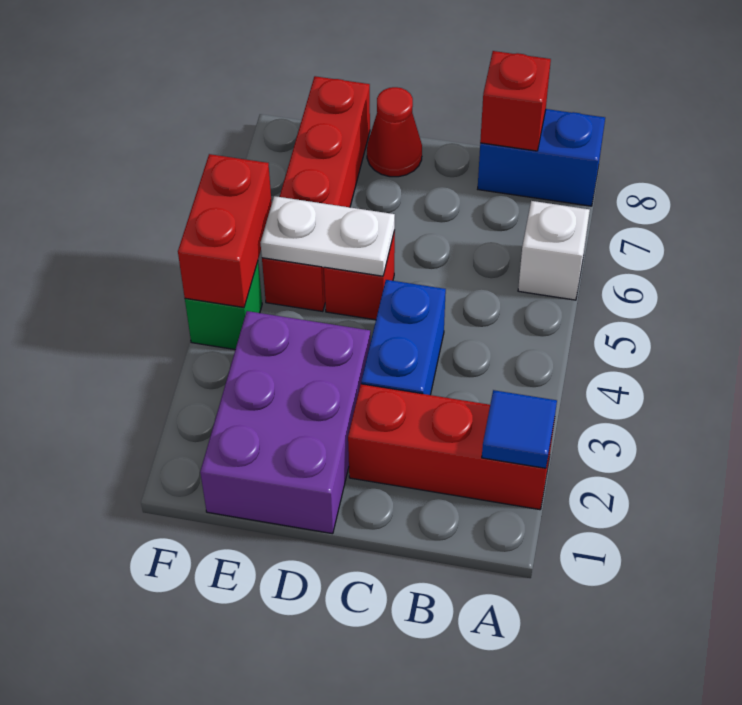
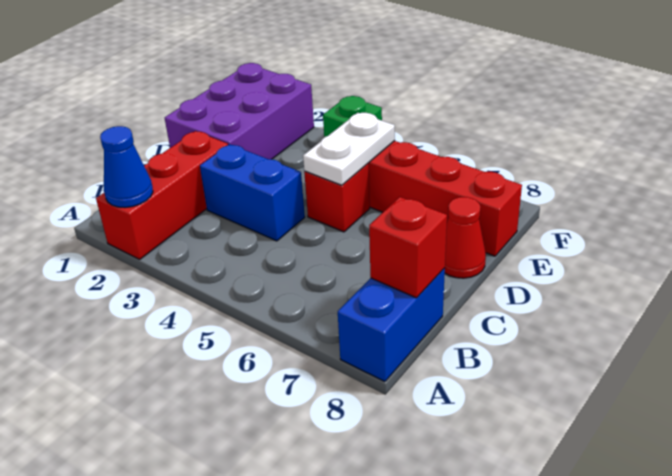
blue 1x1 tile [482,390,557,468] -> blue 1x1 cone [100,126,153,208]
white 1x1 brick [518,201,590,300] -> none
purple 2x3 brick [200,311,371,534] -> purple 2x3 brick turned to [165,63,314,159]
red 1x2 brick [178,154,272,307] -> none

